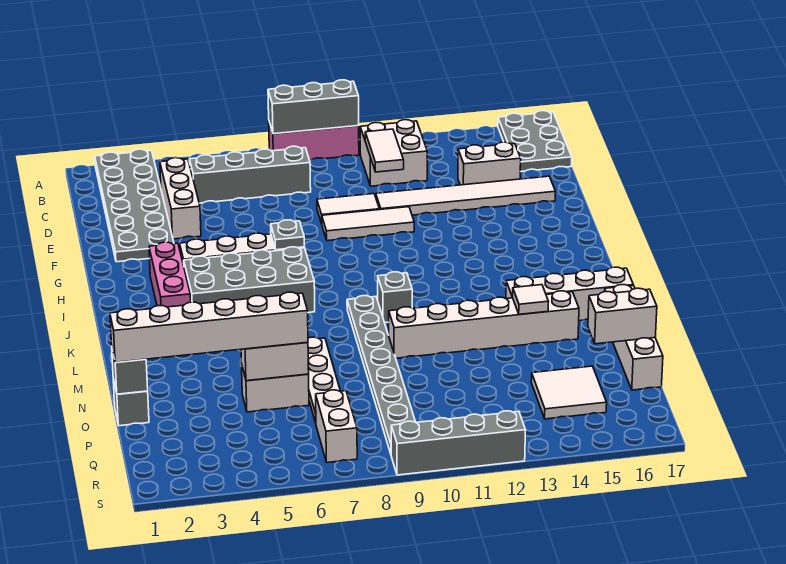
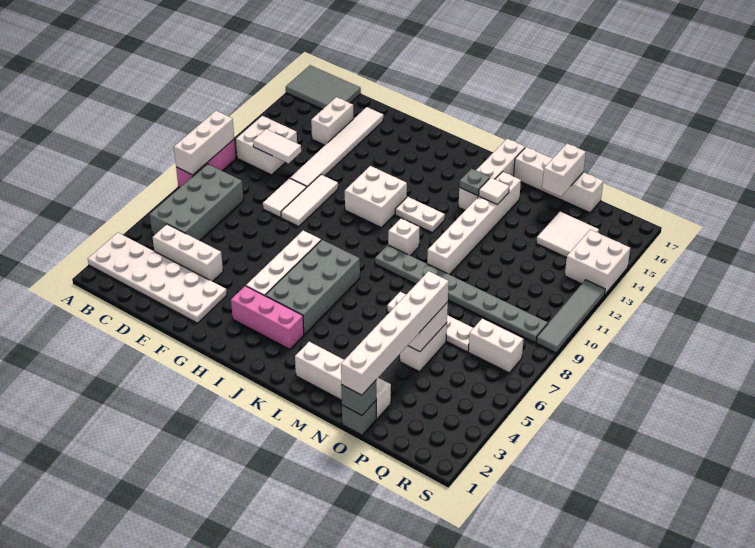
grey 2x6 plate [95,149,174,262] -> white 2x6 plate [88,233,227,323]
grey 1x3 brick [268,80,359,134] -> white 1x3 brick [174,111,234,175]
grey 2x3 plate [498,111,572,172] -> grey 2x3 tile [286,65,361,109]
grey 1x4 brick [189,146,311,203] -> grey 2x4 brick [150,164,244,241]
grey 1x1 plate [271,220,304,250] -> grey 1x1 plate moved to [459,169,490,196]
none -> white 2x2 brick [345,166,407,228]
none -> white 1x2 plate [395,197,445,233]
grey 1x1 brick [378,272,412,323] -> white 1x1 brick [388,218,420,256]
none -> white 1x4 brick [295,342,391,419]
none -> white 2x2 brick [565,230,630,294]
grey 1x4 brick [391,411,526,475] -> grey 1x4 tile [536,280,605,353]

